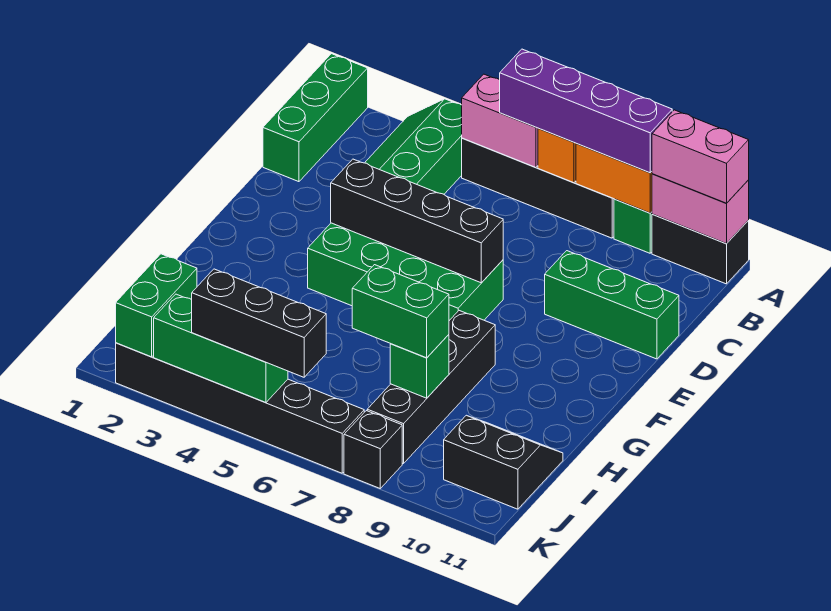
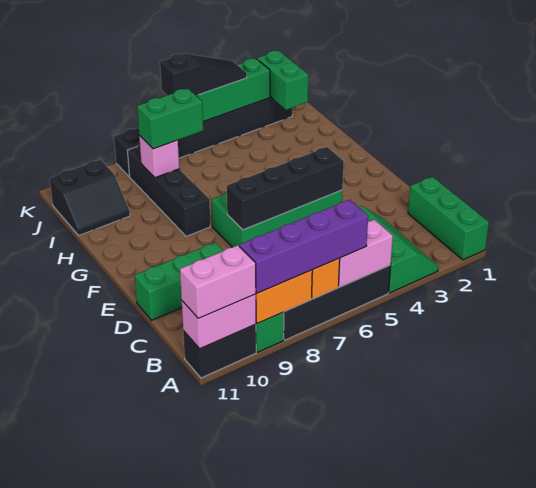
green 1x1 brick [390,335,449,398] -> pink 1x1 brick [139,136,179,178]
black 1x3 brick [192,269,326,377] -> black 1x3 slope [160,54,247,95]

